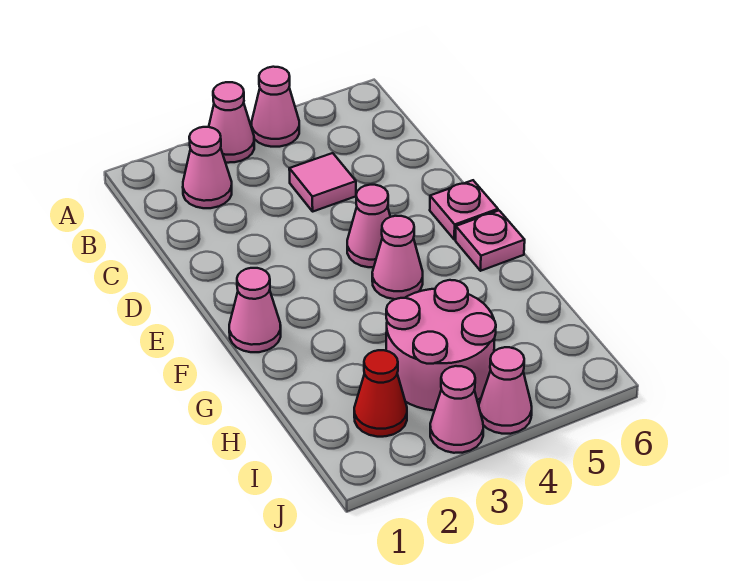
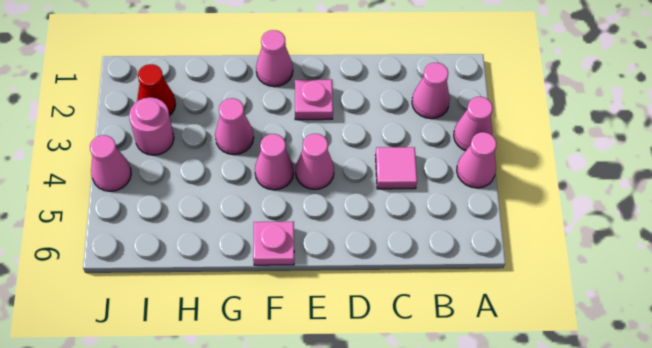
pink 1x1 plate [430,180,498,240] -> pink 1x1 plate moved to [295,80,333,120]
pink 2x2 round brick [386,280,496,410] -> pink 1x1 round brick [129,97,174,155]
pink 1x1 cone [430,366,483,453] -> pink 1x1 cone moved to [215,98,254,155]

